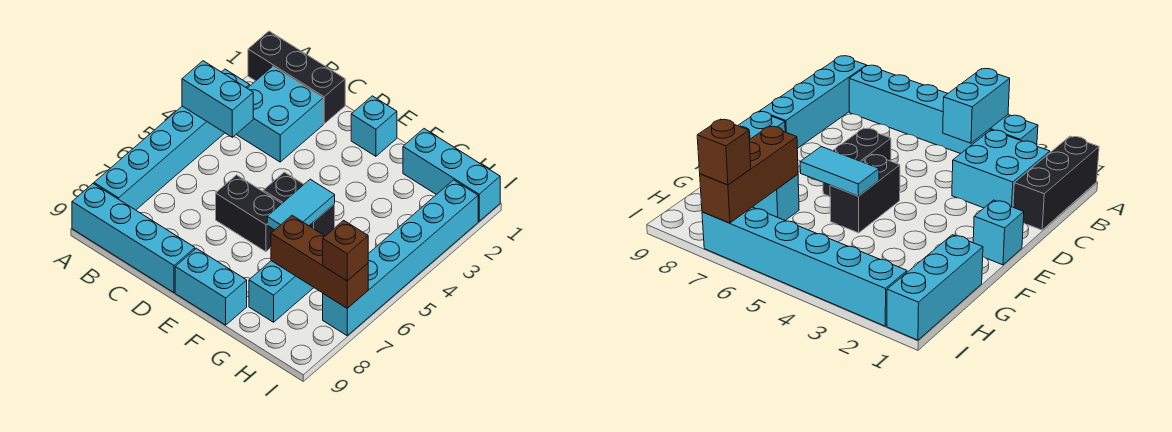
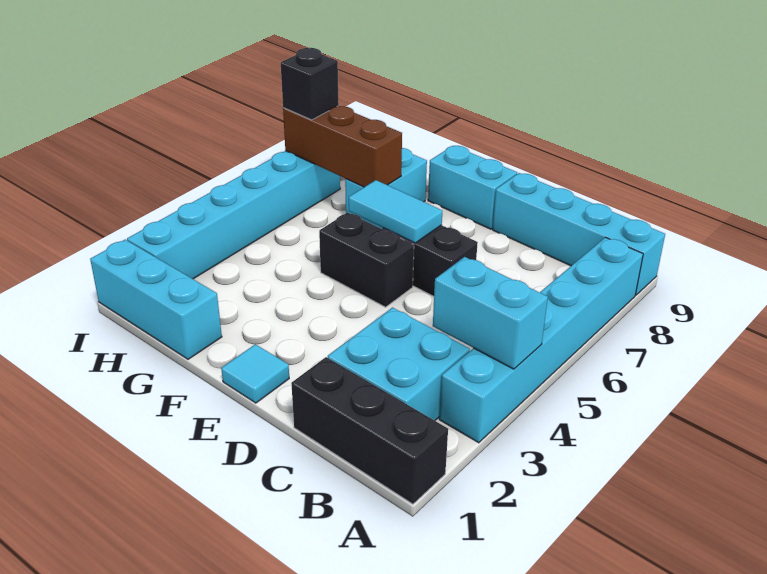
cyan 1x1 brick [351,96,397,156] -> cyan 1x1 tile [221,344,289,403]
cyan 1x2 tile [267,179,335,230] -> cyan 1x2 tile turned to [349,180,442,243]
brown 1x1 brick [323,220,368,281] -> black 1x1 brick [281,48,339,120]

